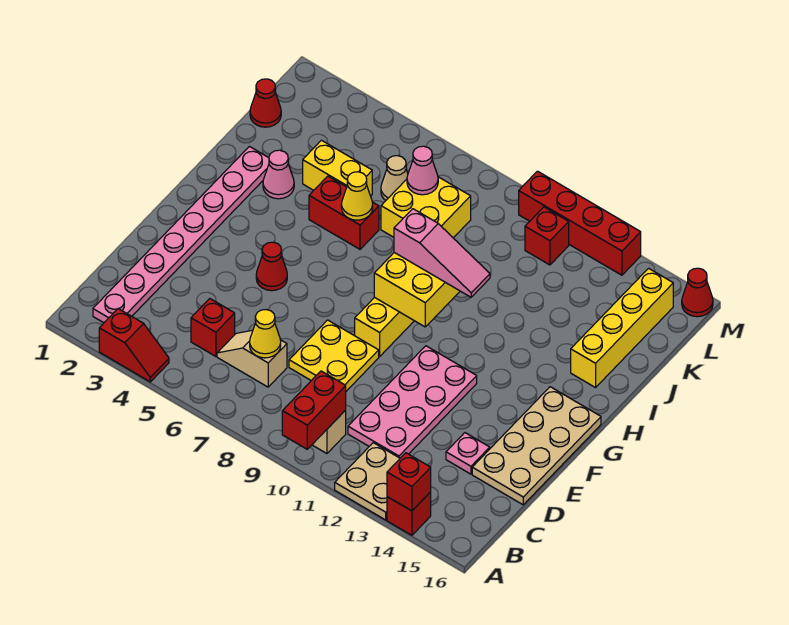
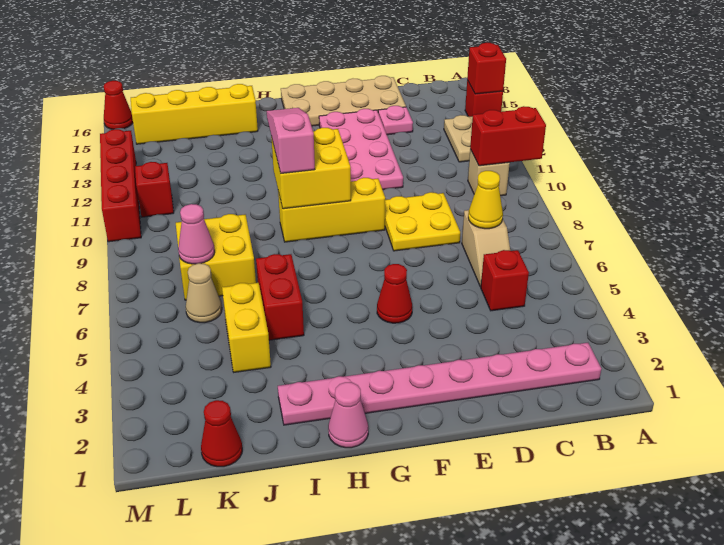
red 1x2 slope [99,309,169,382] -> none
pink 2x4 plate [348,346,477,458] -> pink 2x4 plate turned to [319,109,403,190]
pink 1x1 cone [263,150,294,199] -> pink 1x1 cone moved to [328,382,368,448]
yellow 1x1 cone [341,172,373,220] -> none

